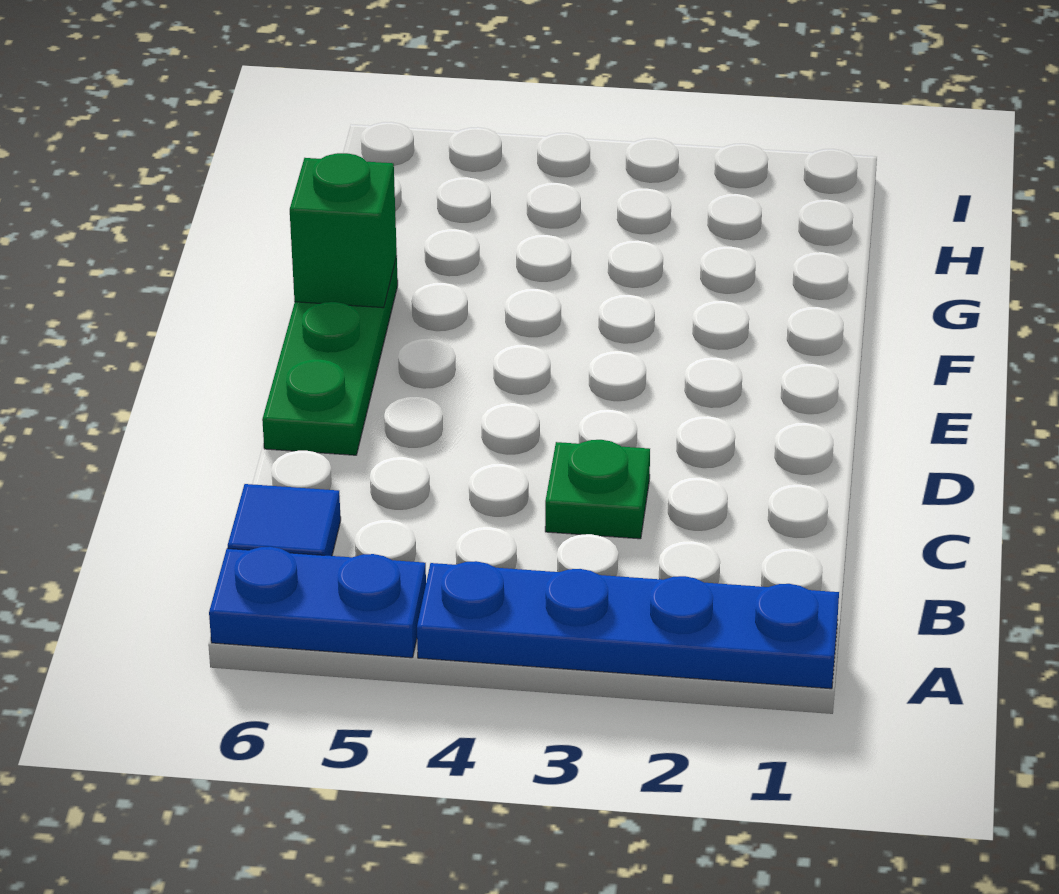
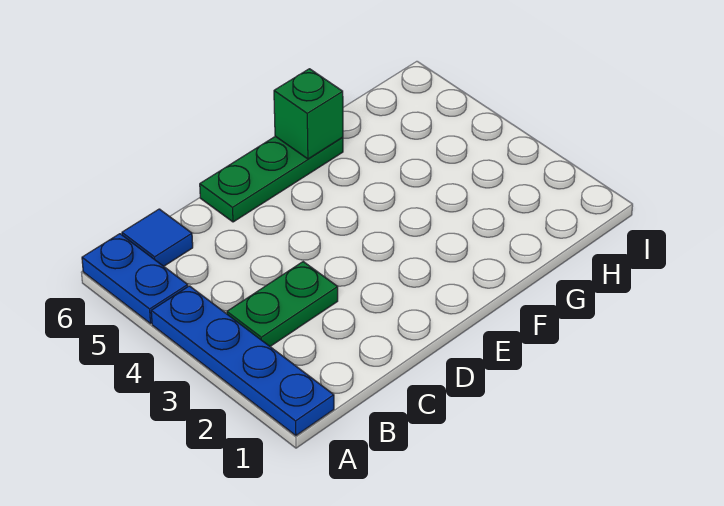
green 1x1 plate [545,440,650,539] -> green 1x2 plate [227,262,338,346]

